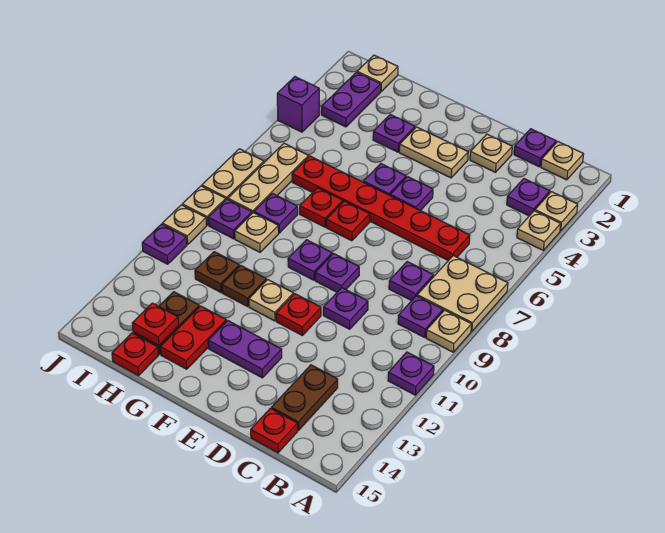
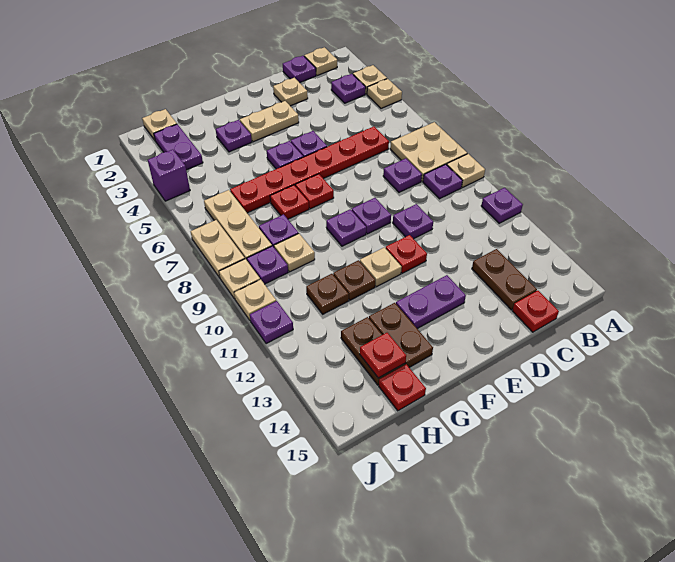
red 1x2 plate [160,306,226,369] -> brown 1x2 plate [369,303,433,367]

